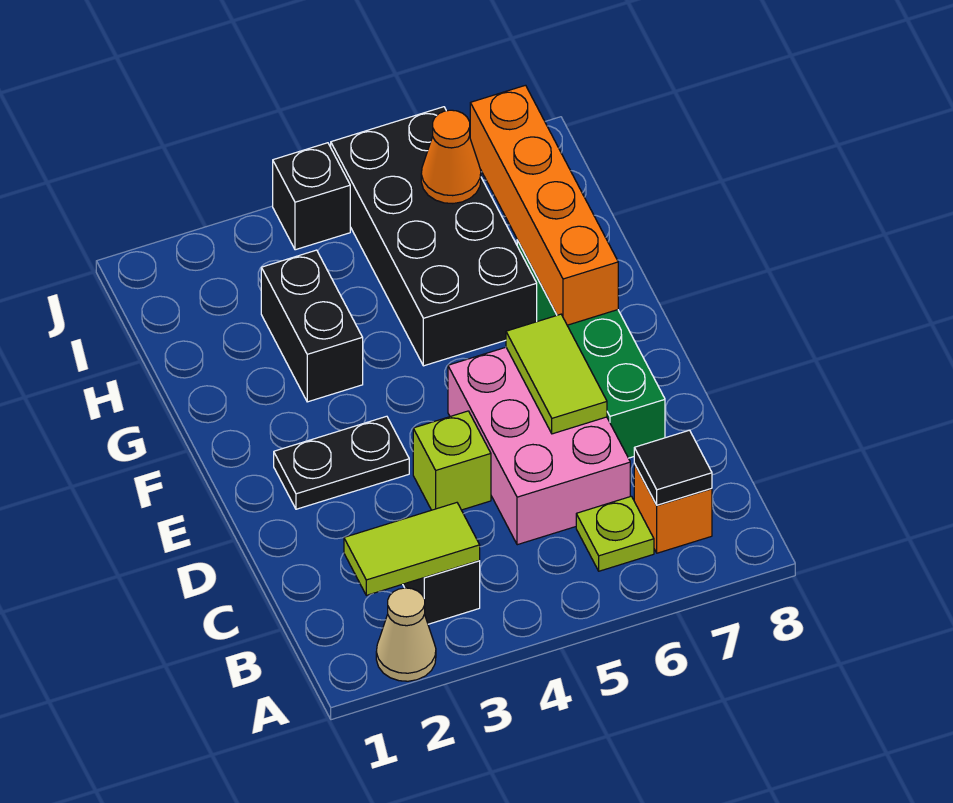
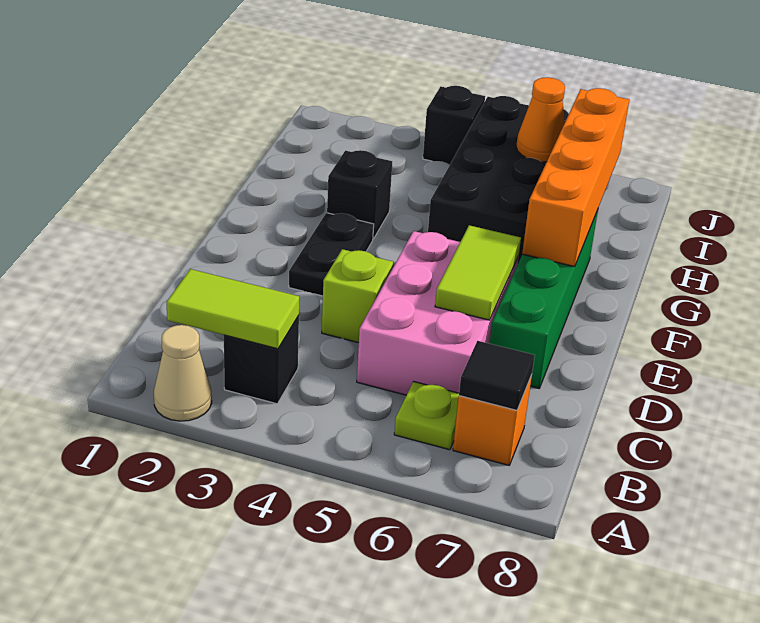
black 1x2 plate [274,416,409,509] -> black 1x2 plate turned to [289,213,374,296]
black 1x2 brick [261,250,363,402] -> black 1x1 brick [327,150,392,239]

